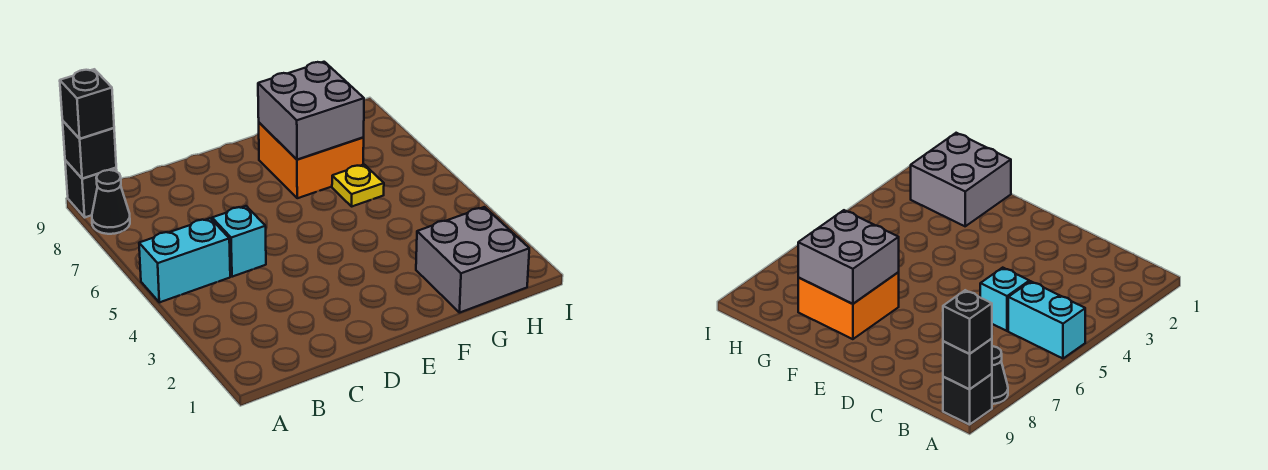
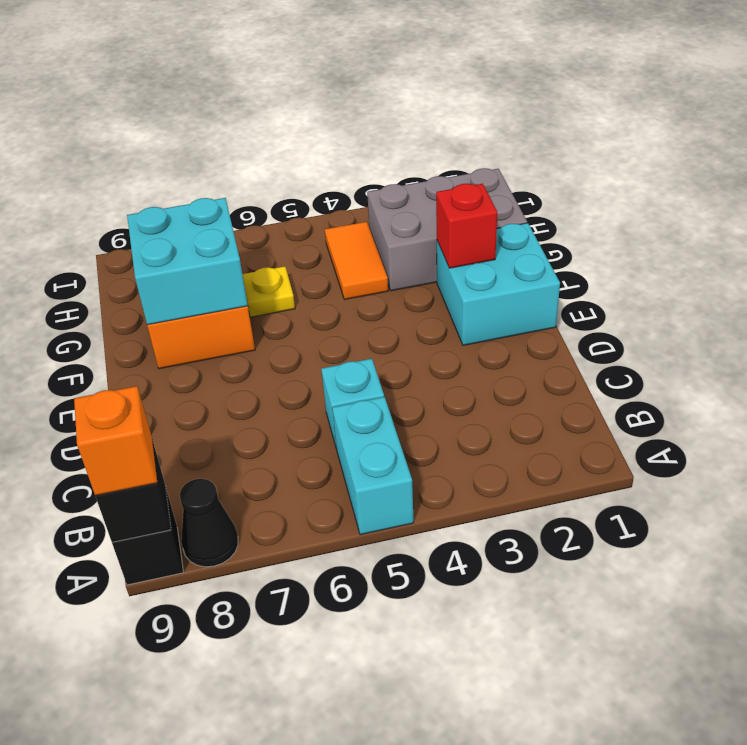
black 1x1 brick [60,69,114,139] -> orange 1x1 brick [74,386,158,496]
none -> cyan 2x2 brick [437,223,560,345]
none -> red 1x1 brick [436,184,497,268]
grey 2x2 brick [258,62,364,160] -> cyan 2x2 brick [127,198,248,325]
grey 2x2 brick [416,207,529,313] -> grey 2x3 brick [367,168,527,291]
none -> orange 1x2 tile [325,222,388,300]

